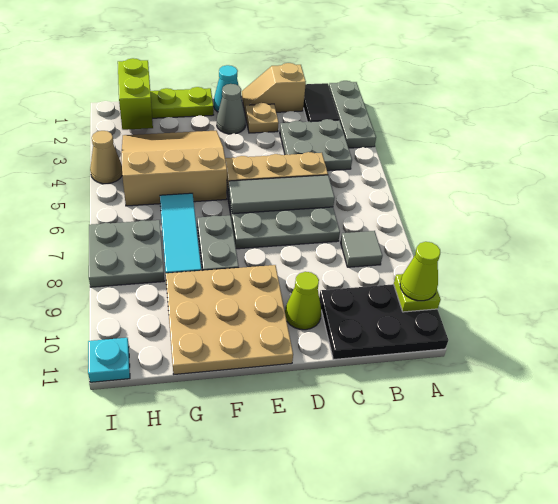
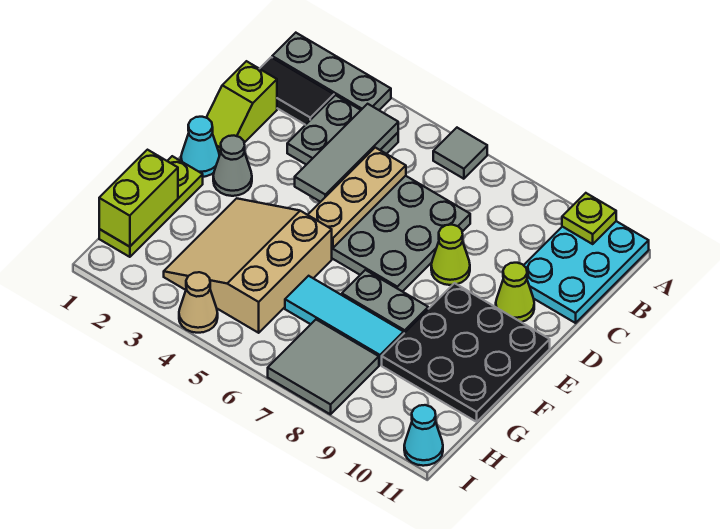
black 2x3 plate [319,284,448,360] -> cyan 2x3 plate [524,221,649,323]
lime 1x1 cone [400,242,440,301] -> lime 1x1 cone moved to [431,225,470,285]
grey 1x1 tile [341,231,383,267] -> grey 1x1 tile moved to [433,128,487,179]
tan 1x2 slope [242,63,306,112] -> lime 1x2 slope [206,61,277,153]
grey 1x3 tile [228,175,335,214] -> grey 1x3 tile moved to [295,104,398,202]
tan 1x1 plate [245,103,279,133] -> none
tan 3x3 plate [166,265,293,374] -> black 3x3 plate [382,283,550,422]
lime 1x2 brick [118,58,153,130] -> lime 1x2 brick turned to [99,150,178,247]
grey 2x2 plate [89,220,164,287] -> grey 2x2 tile [268,320,379,414]
cyan 1x1 plate [88,338,130,382] -> cyan 1x1 cone [404,405,443,466]

